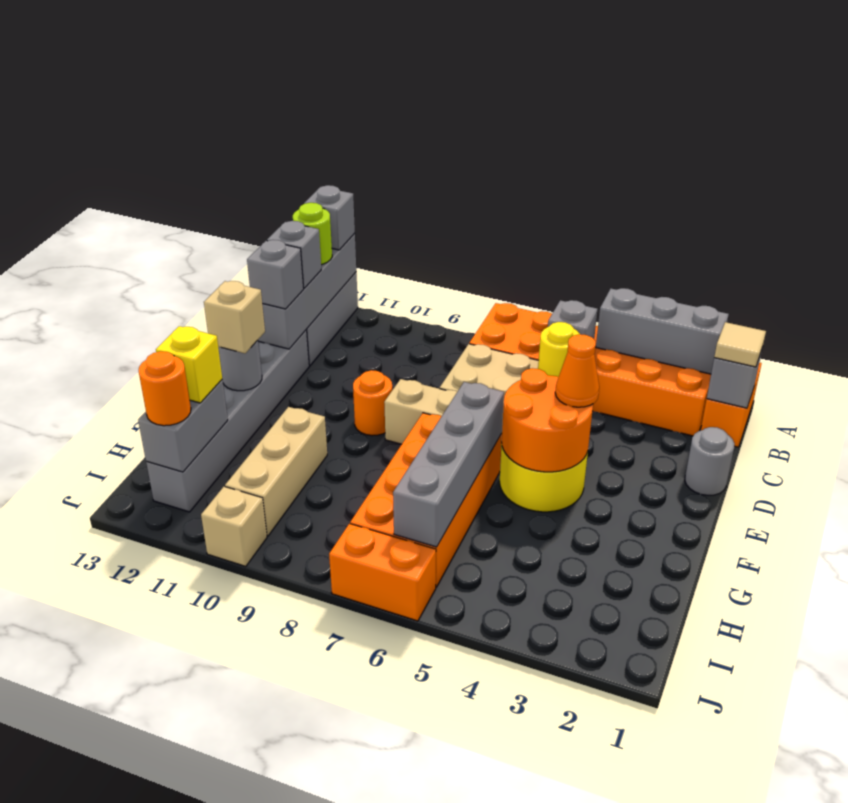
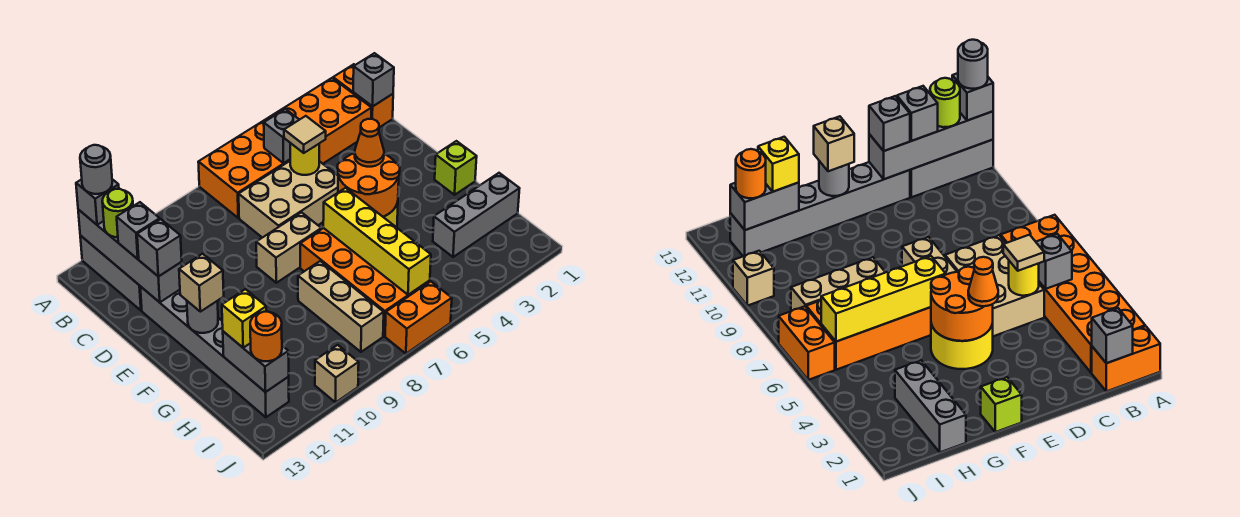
grey 1x3 brick [596,288,729,374] -> grey 1x3 brick moved to [433,173,520,257]
tan 1x1 tile [714,322,766,367] -> tan 1x1 tile moved to [284,116,326,153]
grey 1x1 round brick [685,427,735,495] -> grey 1x1 round brick moved to [80,145,112,194]
orange 1x1 round brick [353,370,392,436] -> none
none -> lime 1x1 brick [435,141,477,195]
grey 1x4 brick [393,382,504,547] -> yellow 1x4 brick [323,188,431,295]
tan 1x3 brick [225,407,327,536] -> tan 1x3 brick moved to [298,261,384,352]

